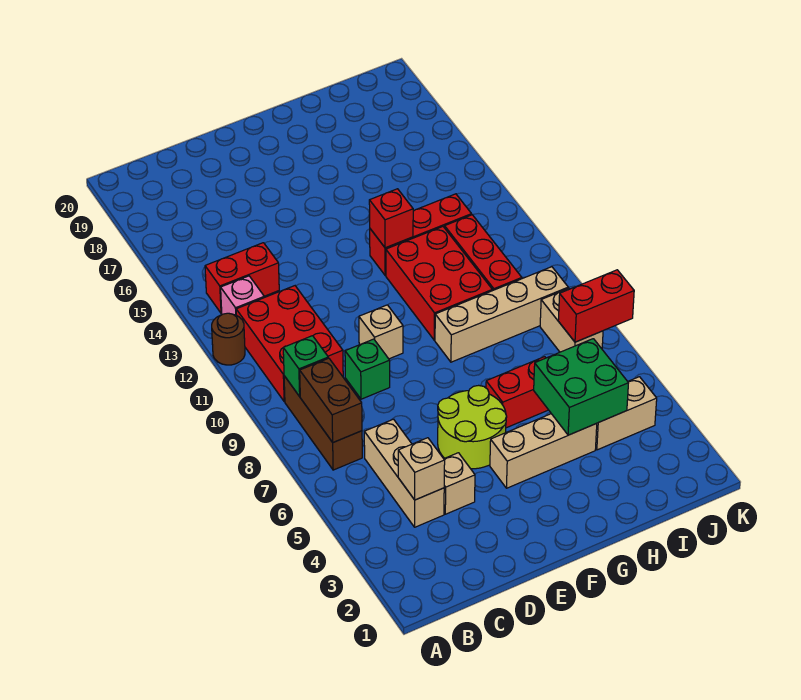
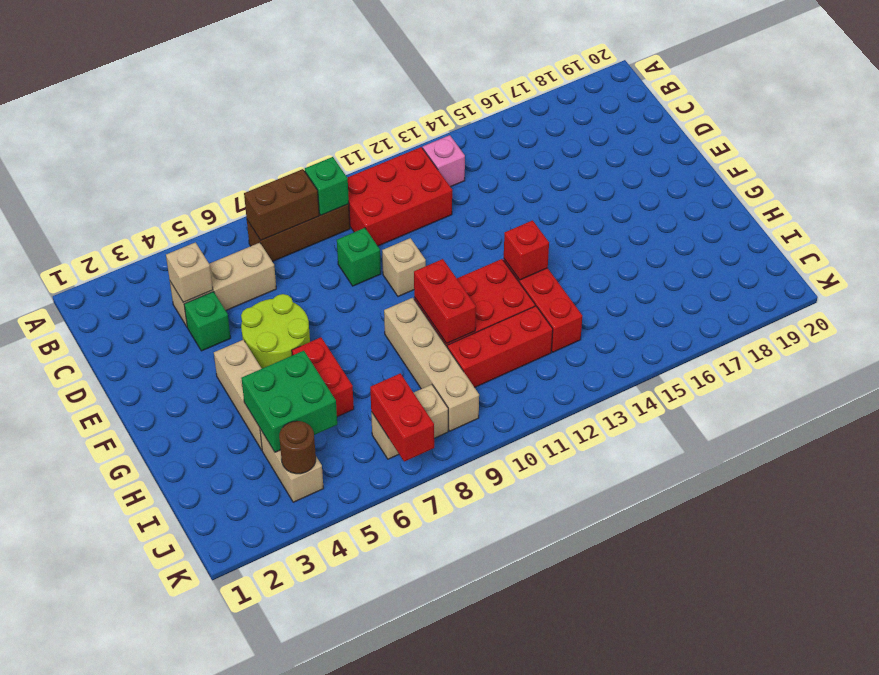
brown 1x1 round brick [212,313,245,365] -> brown 1x1 round brick moved to [279,421,316,474]
red 1x2 brick [205,243,279,313] -> red 1x2 brick moved to [414,259,476,343]
tan 1x1 brick [444,453,475,514] -> green 1x1 brick [184,292,231,351]

